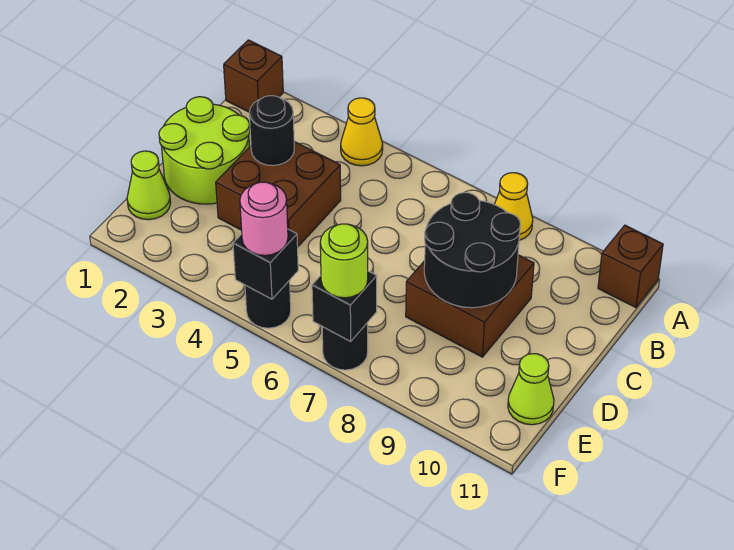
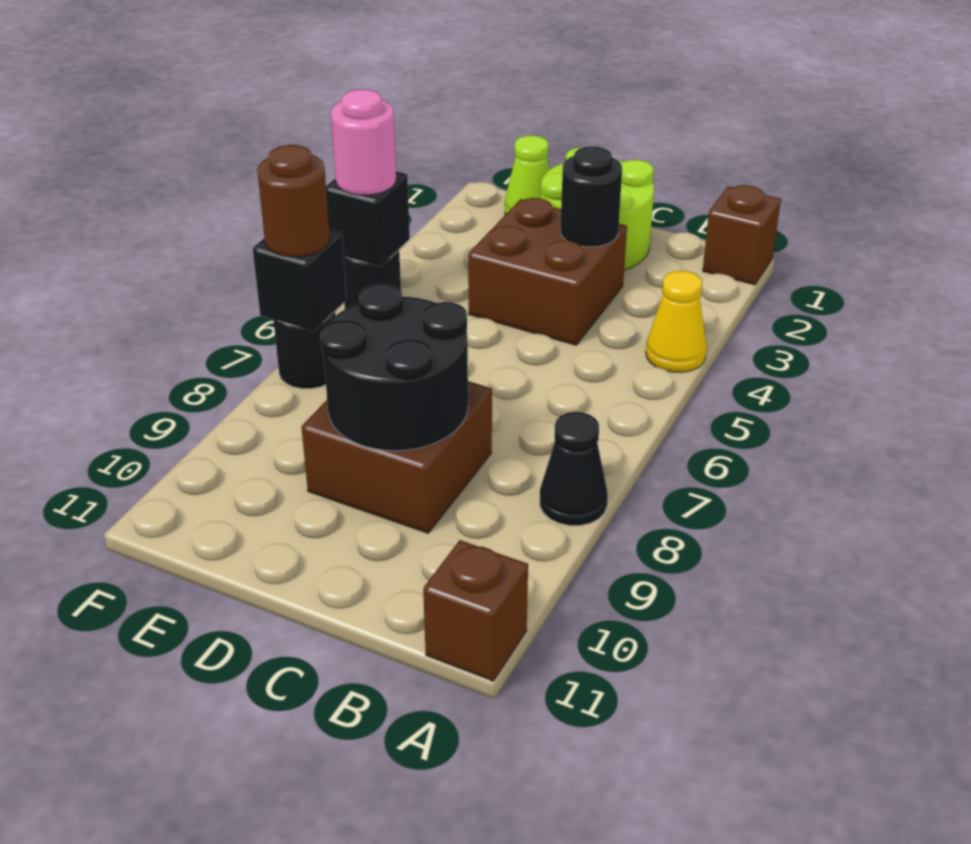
yellow 1x1 cone [494,173,533,240] -> black 1x1 cone [540,412,608,526]
lime 1x1 cone [508,354,554,425] -> none
lime 1x1 round brick [320,224,368,298] -> brown 1x1 round brick [257,145,330,257]

